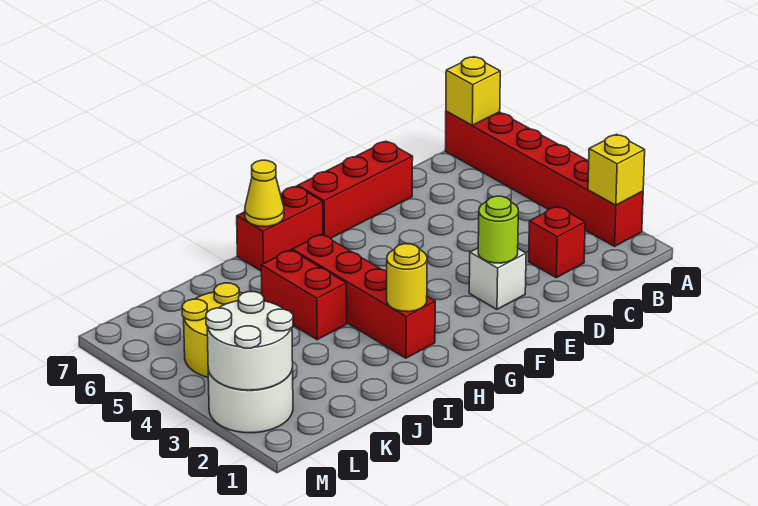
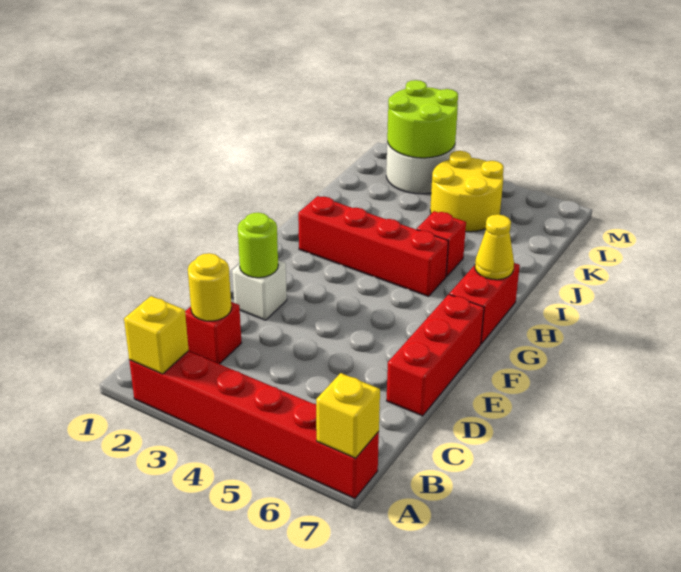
yellow 1x1 round brick [387,244,427,312] -> yellow 1x1 round brick moved to [188,253,231,321]
red 1x2 brick [261,250,347,340] -> red 1x1 brick [417,211,466,277]
white 2x2 round brick [206,292,293,390] -> lime 2x2 round brick [387,80,458,158]

